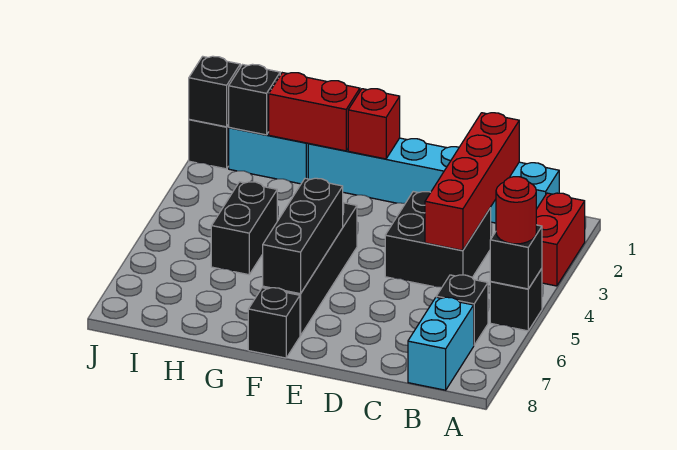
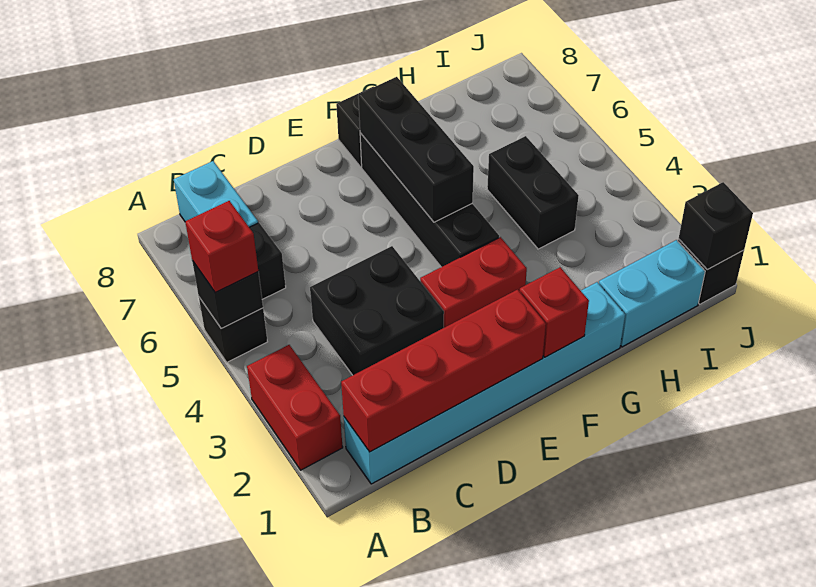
red 1x1 round brick [496,177,536,244] -> red 1x1 brick [185,201,258,293]
red 1x4 brick [425,113,519,250] -> red 1x4 brick turned to [341,290,546,452]
red 1x2 brick [269,73,360,151] -> red 1x2 brick moved to [420,237,527,328]
black 1x1 brick [228,64,280,135] -> none

